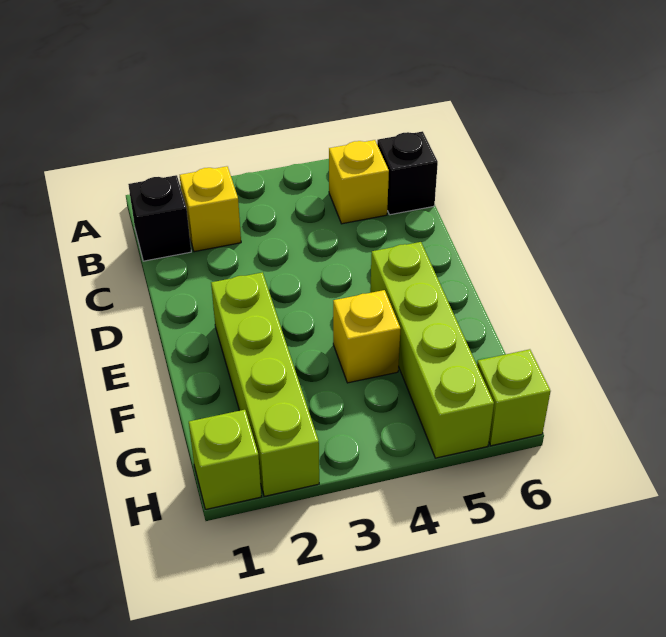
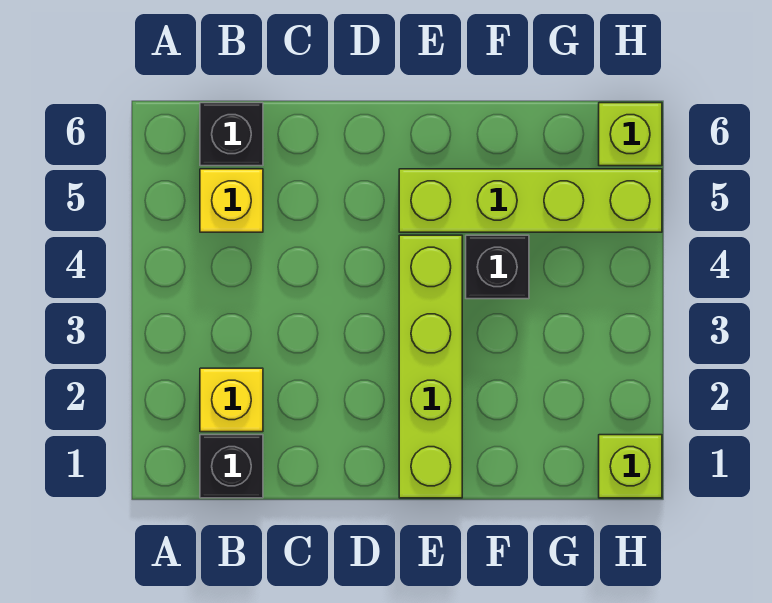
lime 1x4 brick [211,272,319,496] -> lime 1x4 brick turned to [399,235,462,498]
yellow 1x1 brick [333,290,401,383] -> black 1x1 brick [466,235,529,299]

